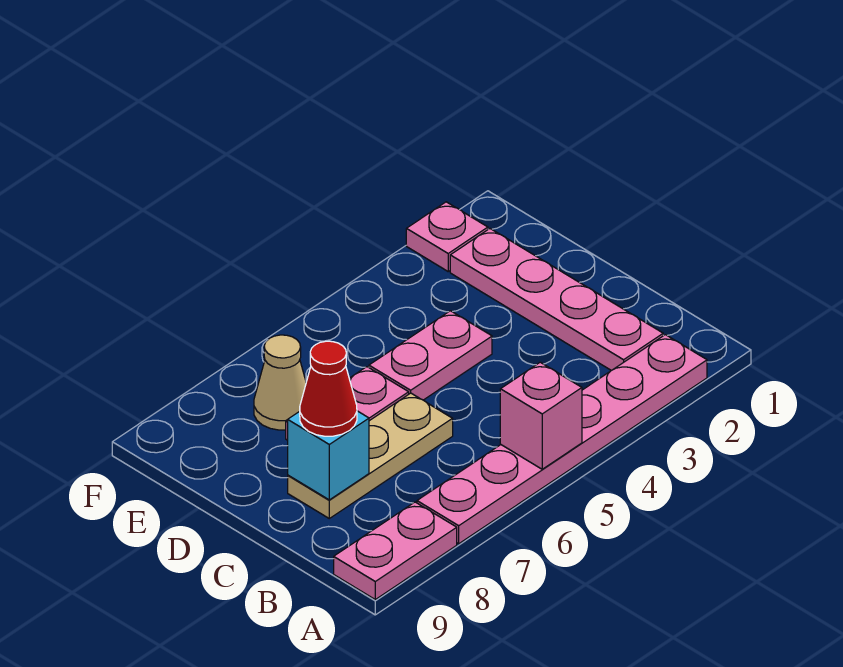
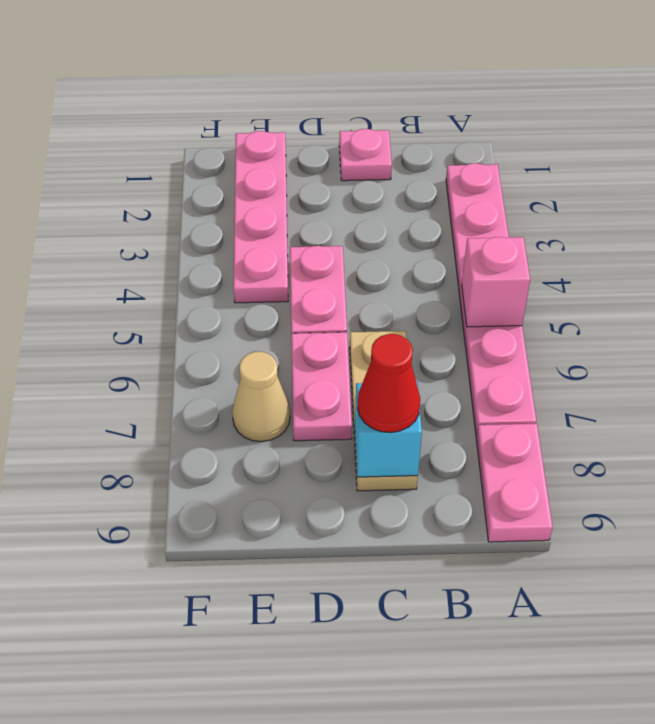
pink 1x4 plate [450,229,663,371] -> pink 1x4 plate turned to [233,131,288,303]
pink 1x1 plate [406,202,488,271] -> pink 1x1 plate moved to [339,129,392,181]

